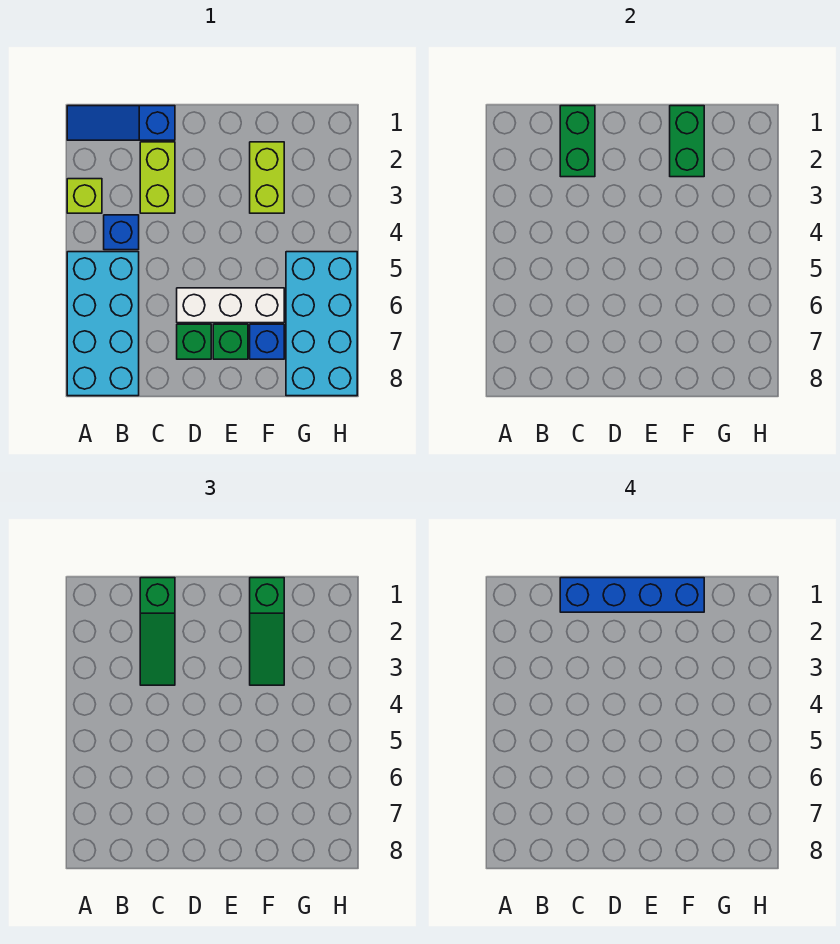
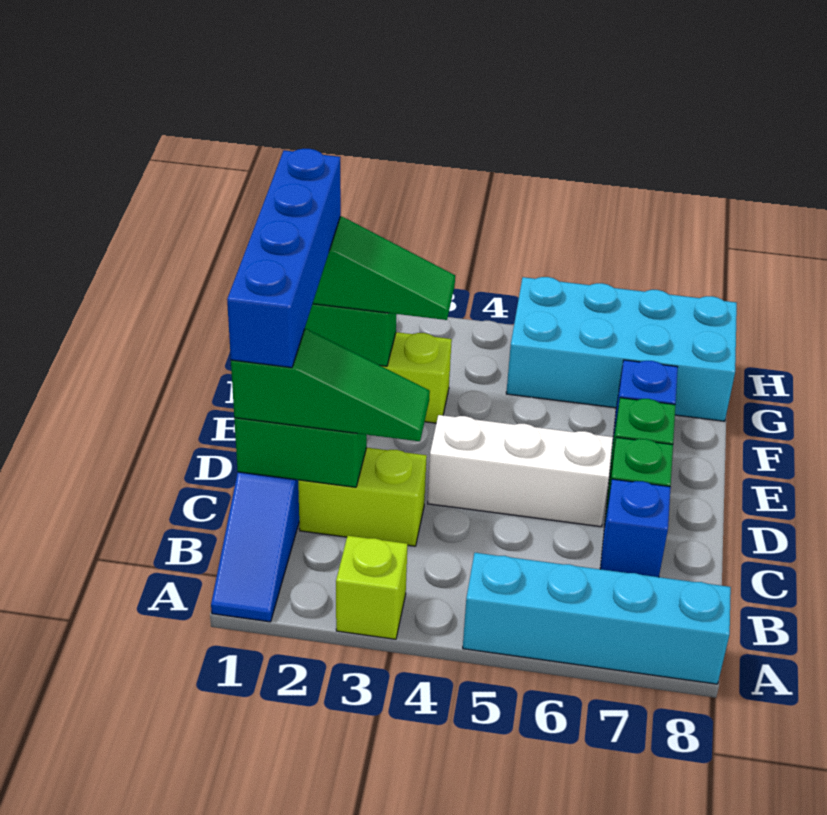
cyan 2x4 brick [67,252,139,396] -> cyan 1x4 brick [463,553,731,684]
blue 1x1 brick [104,215,139,250] -> blue 1x1 brick moved to [600,479,671,577]
white 1x3 brick [177,288,284,323] -> white 1x3 brick turned to [428,415,613,527]

